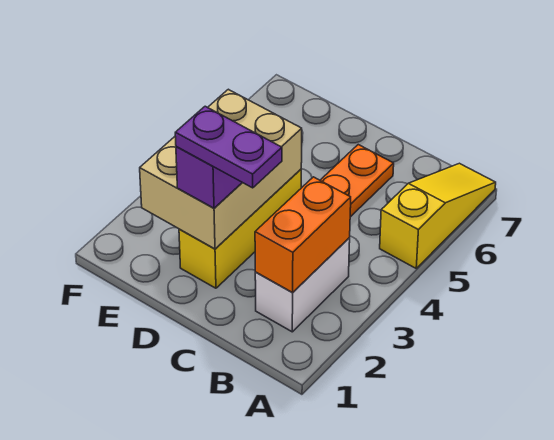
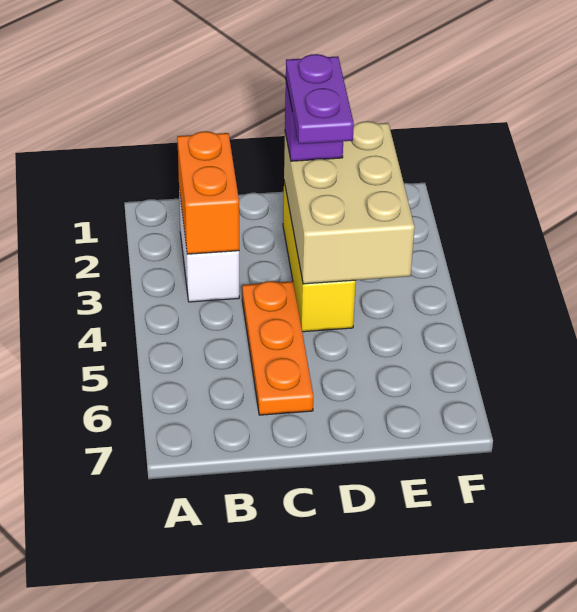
yellow 1x3 slope [380,163,496,268] -> none
purple 1x2 plate [175,106,282,188] -> purple 1x2 plate turned to [286,54,354,144]

